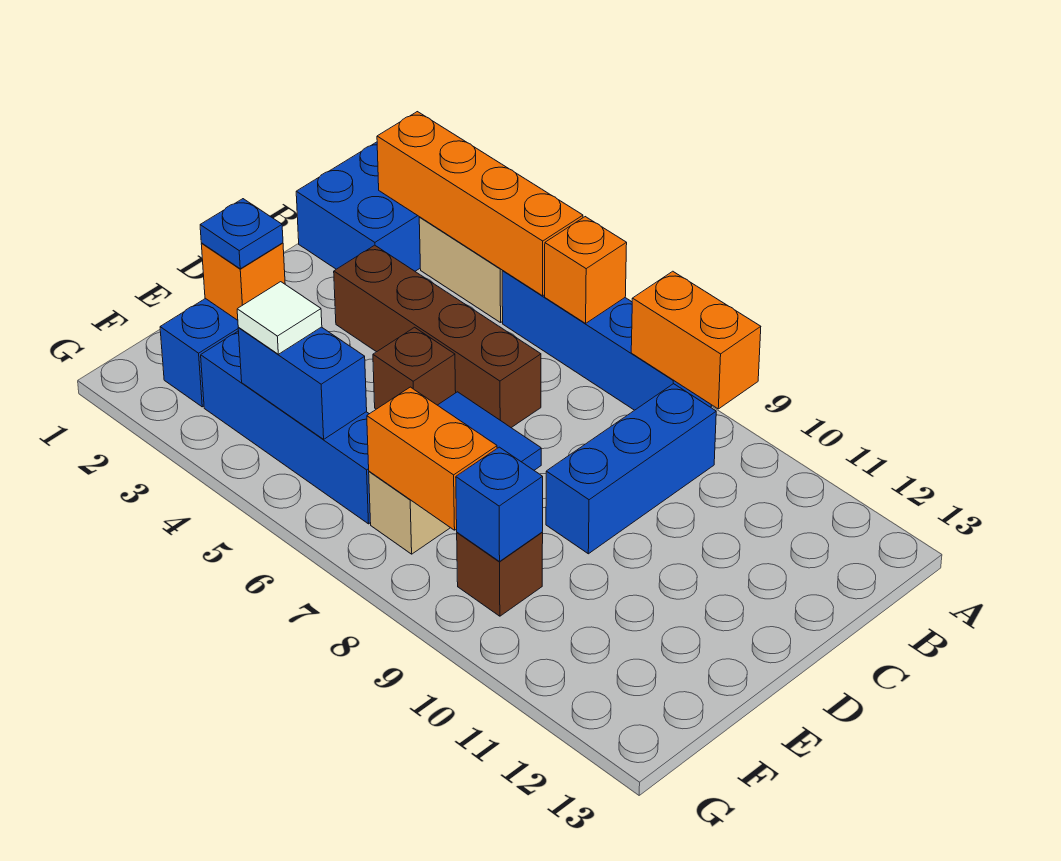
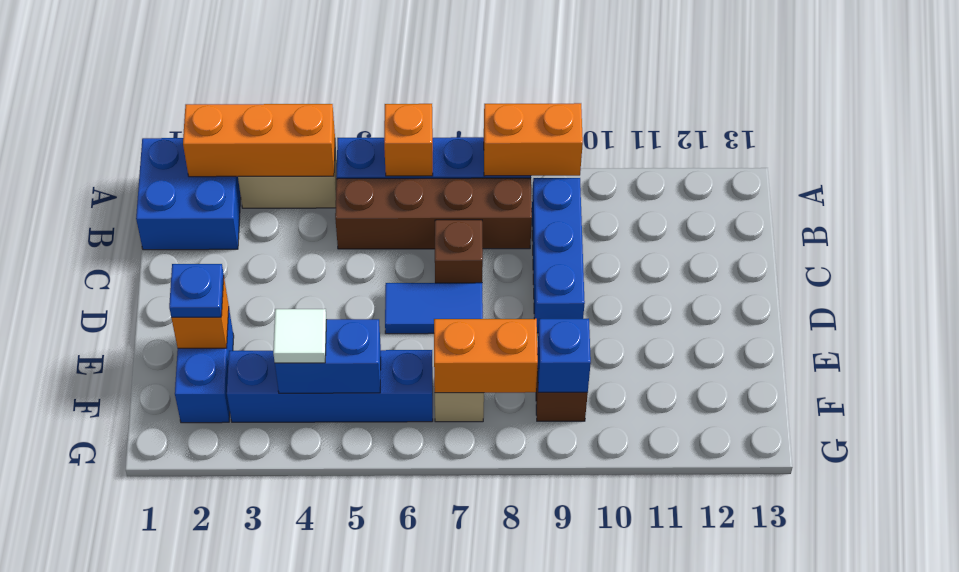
orange 1x4 brick [377,112,583,296] -> orange 1x3 brick [183,104,335,177]
brown 1x4 brick [334,245,541,428] -> brown 1x4 brick moved to [335,178,532,249]
brown 1x1 brick [373,327,456,409] -> brown 1x1 brick moved to [435,220,483,283]

